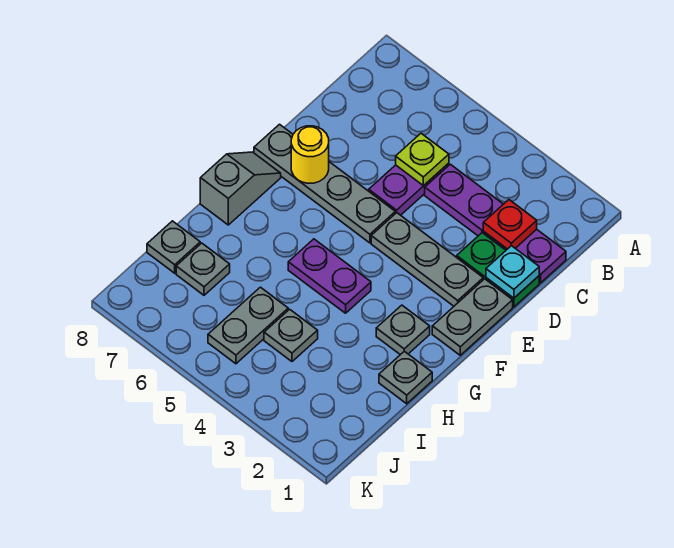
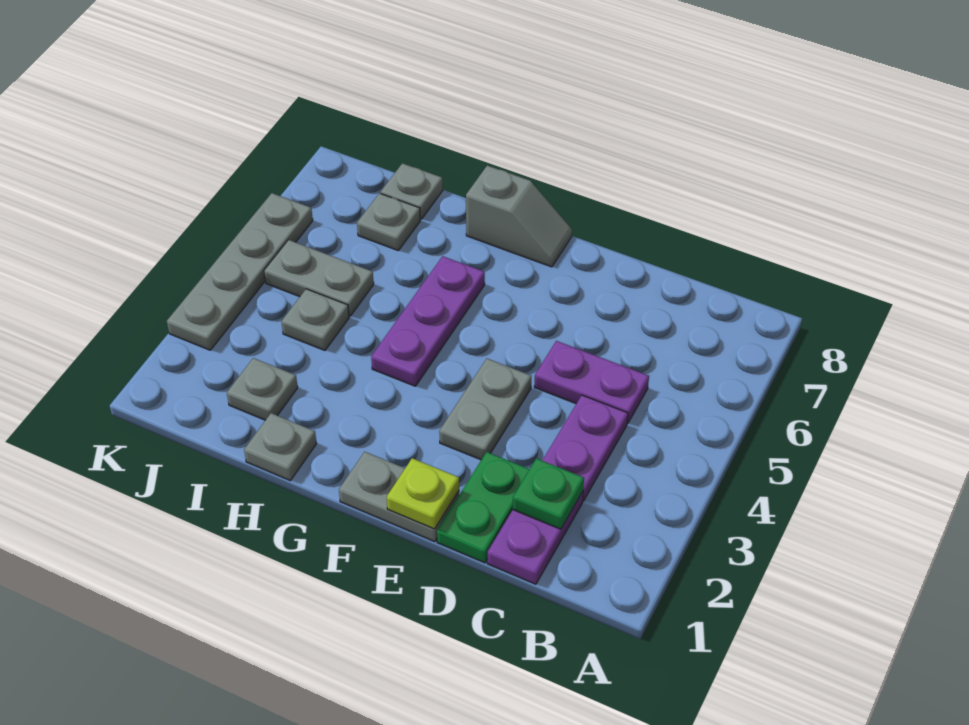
red 1x1 plate [483,200,537,249] -> green 1x1 plate [513,458,584,529]
lime 1x1 plate [396,133,449,186] -> lime 1x1 plate moved to [387,458,459,529]
cyan 1x1 plate [486,246,539,298] -> none
grey 1x3 plate [371,213,483,306] -> grey 1x2 plate [439,359,531,460]
grey 1x4 plate [254,124,395,243] -> grey 1x4 plate moved to [167,193,313,350]
yellow 1x1 round brick [291,126,329,183] -> none
grey 1x1 plate [376,305,430,355] -> grey 1x1 plate moved to [227,358,298,420]
purple 1x2 plate [288,239,371,313] -> purple 1x3 plate [371,256,485,386]

